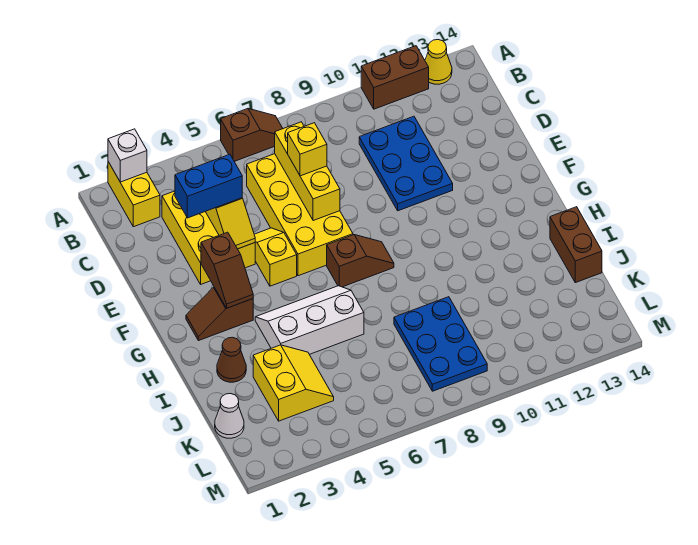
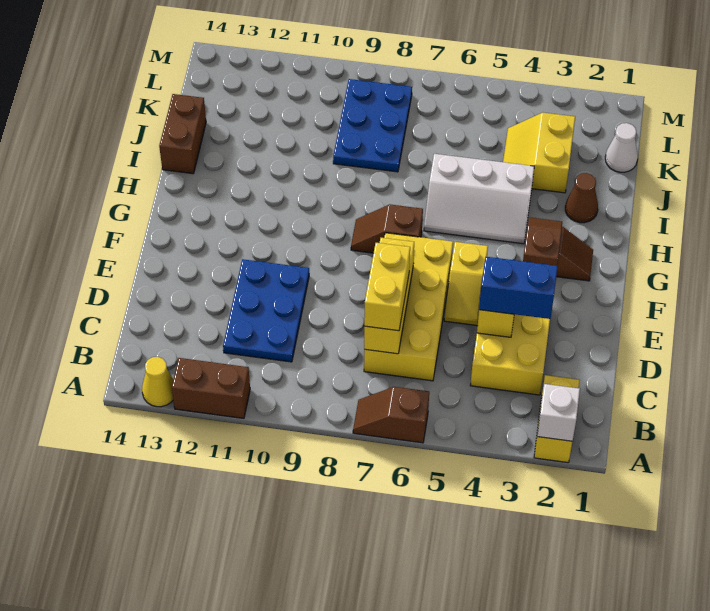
yellow 1x1 brick [288,123,327,176] -> yellow 1x2 brick [364,243,410,331]

